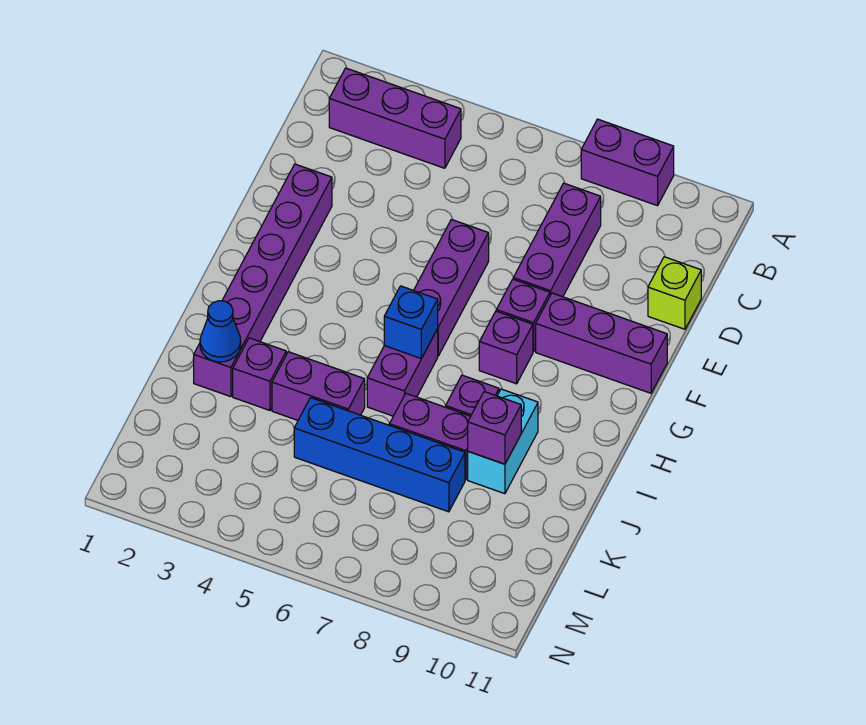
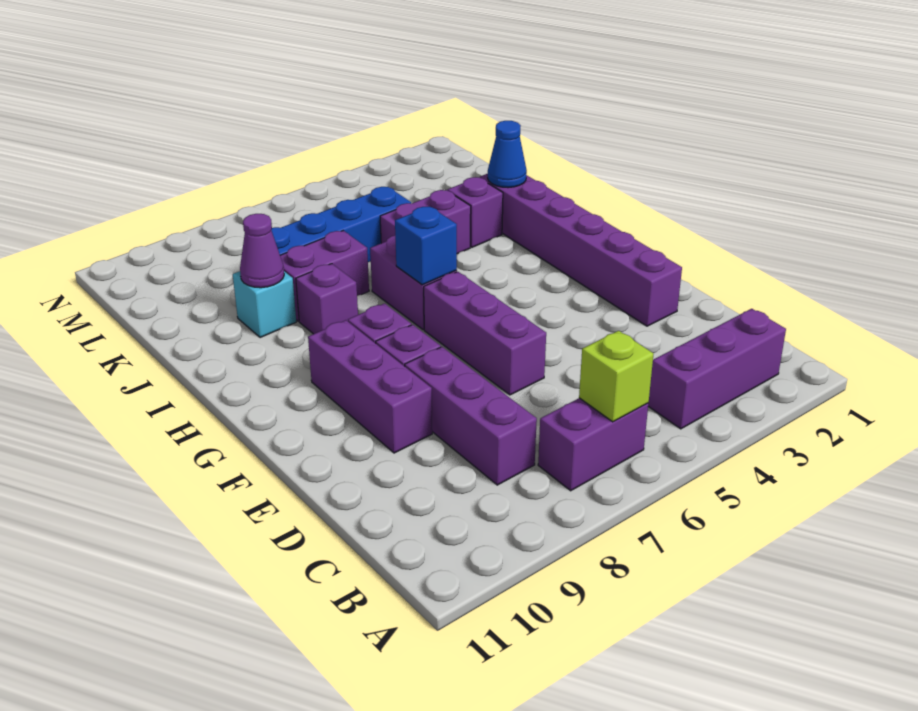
purple 1x2 brick [581,119,674,206] -> purple 1x2 brick moved to [538,398,648,491]
lime 1x1 brick [648,257,701,329] -> lime 1x1 brick moved to [579,331,653,422]
purple 1x3 brick [536,293,667,393] -> purple 1x3 brick turned to [308,320,432,453]
cyan 1x2 brick [468,389,538,494] -> cyan 1x1 brick [233,271,296,338]
purple 1x1 brick [468,392,521,464] -> purple 1x1 cone [240,214,284,288]

